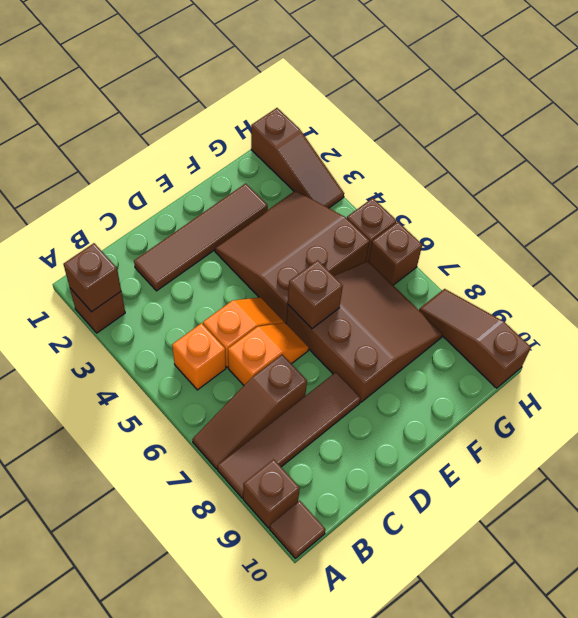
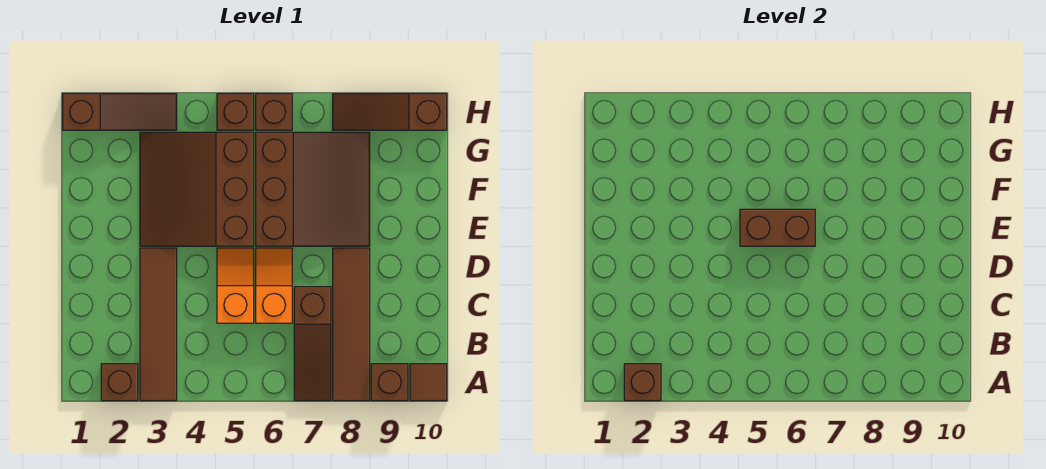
orange 1x1 brick [172,323,226,390] -> none
brown 1x4 tile [134,183,268,291] -> brown 1x4 tile moved to [140,248,177,401]
brown 3x3 slope [286,260,443,403] -> brown 3x3 slope turned to [256,132,370,246]
brown 1x1 brick [288,260,343,329] -> brown 1x2 brick [740,209,815,246]

